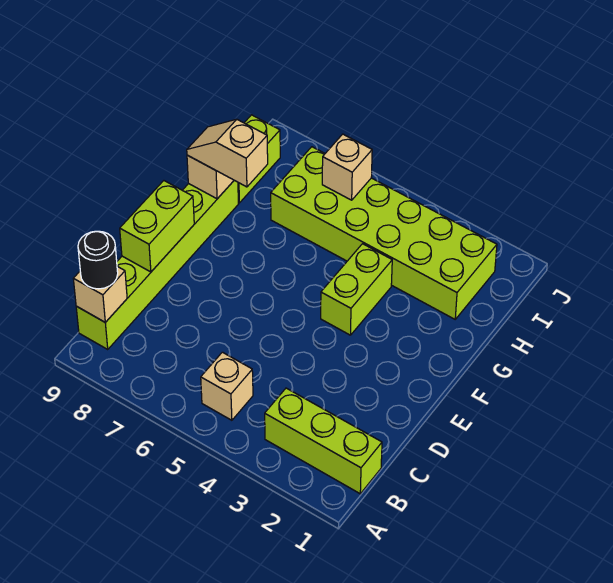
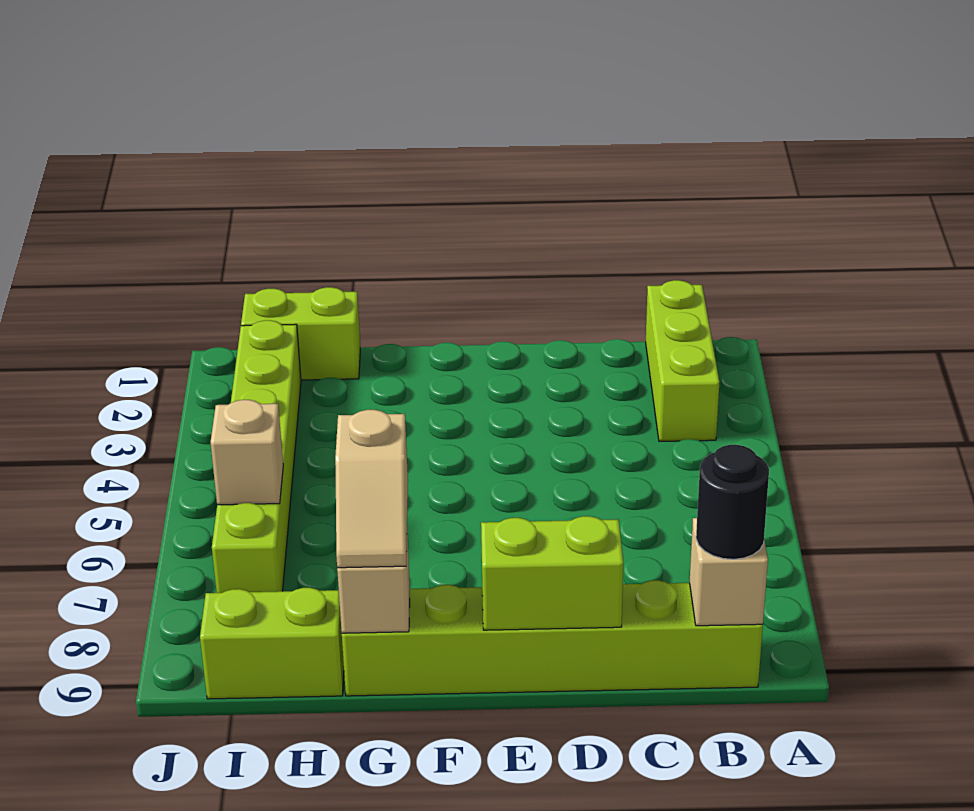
tan 1x1 brick [201,352,253,420] -> none
lime 1x2 brick [321,244,392,335] -> lime 1x2 brick moved to [241,287,360,380]
lime 2x6 brick [271,147,497,319] -> lime 1x6 brick [212,320,301,593]

